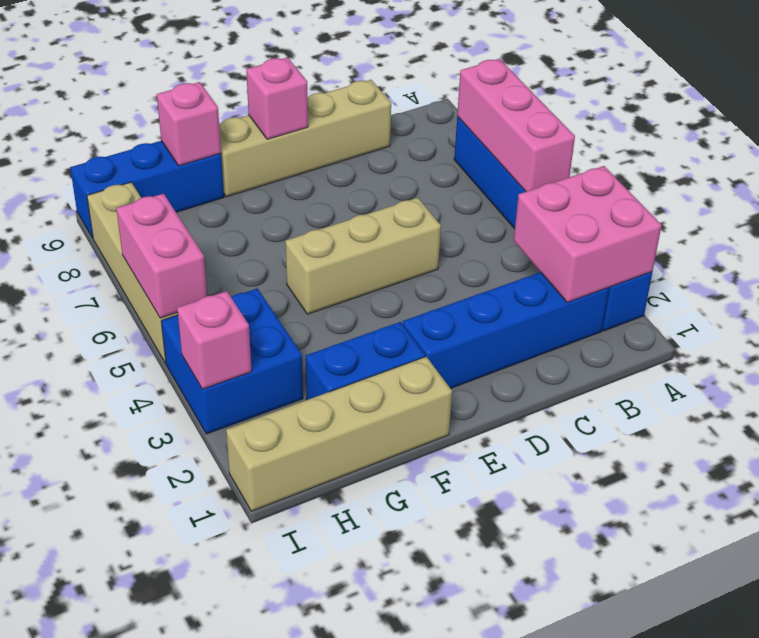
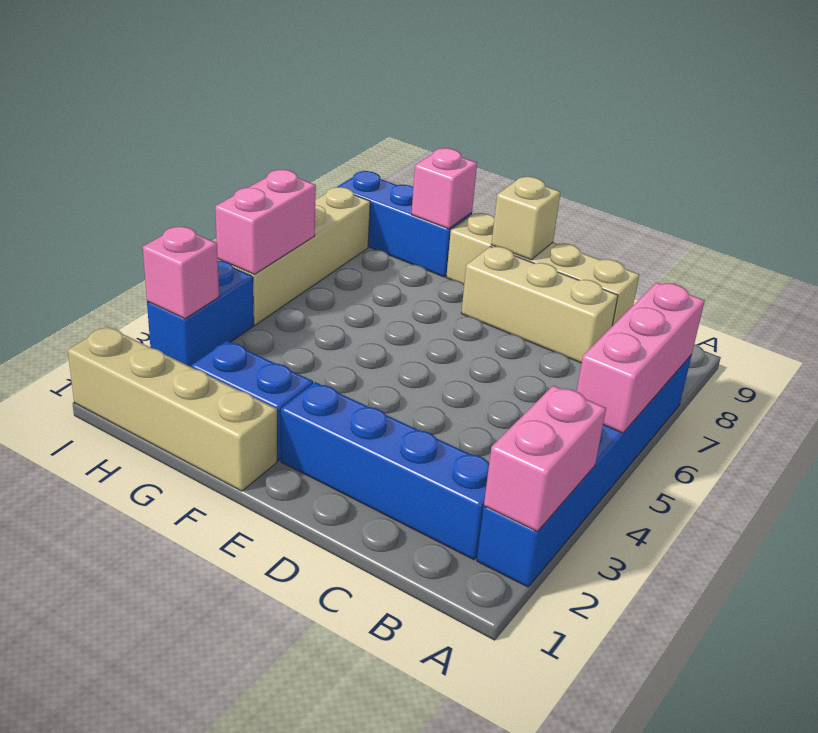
pink 2x2 brick [514,166,662,302] -> pink 1x2 brick [484,385,606,531]
tan 1x3 brick [285,198,441,314] -> tan 1x3 brick moved to [461,247,618,363]
pink 1x1 brick [246,57,308,139] -> tan 1x1 brick [491,177,561,260]
blue 2x2 brick [161,288,303,434] -> blue 1x2 brick [147,261,254,367]

